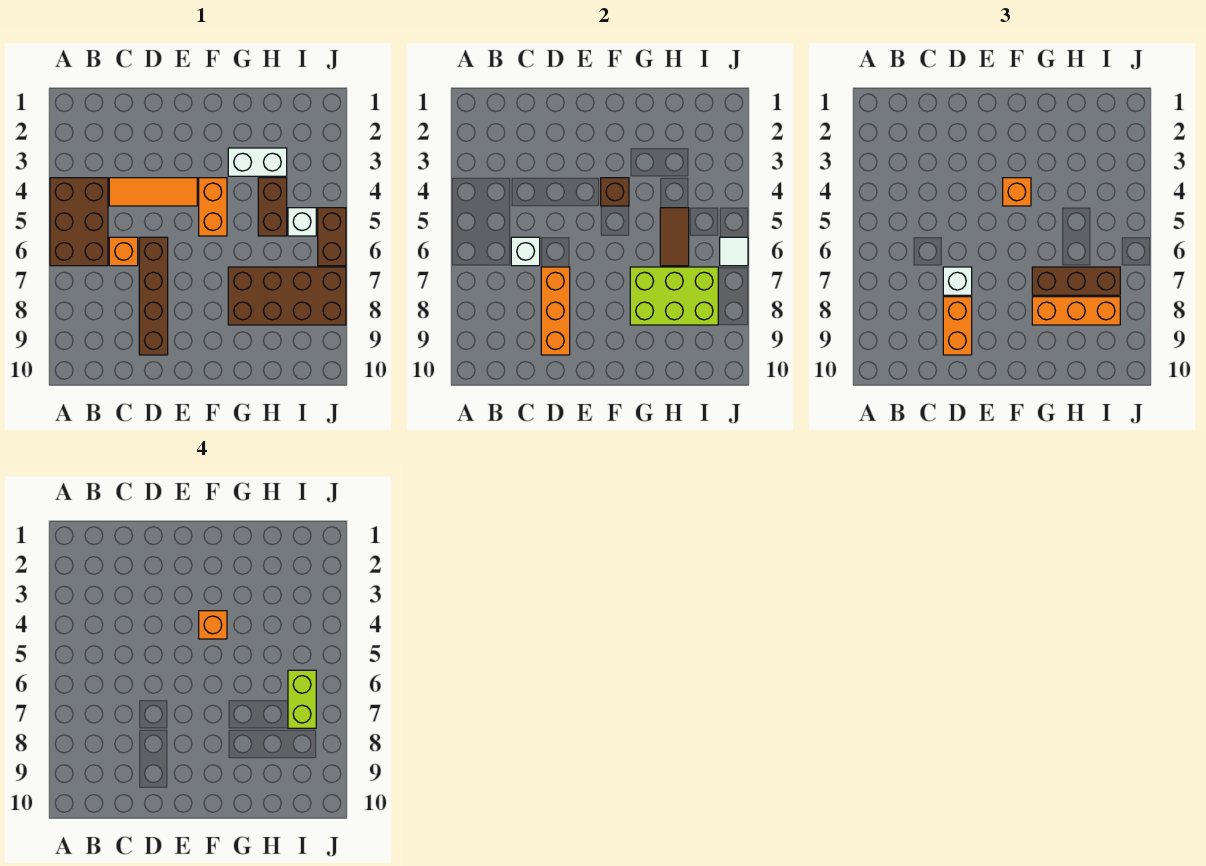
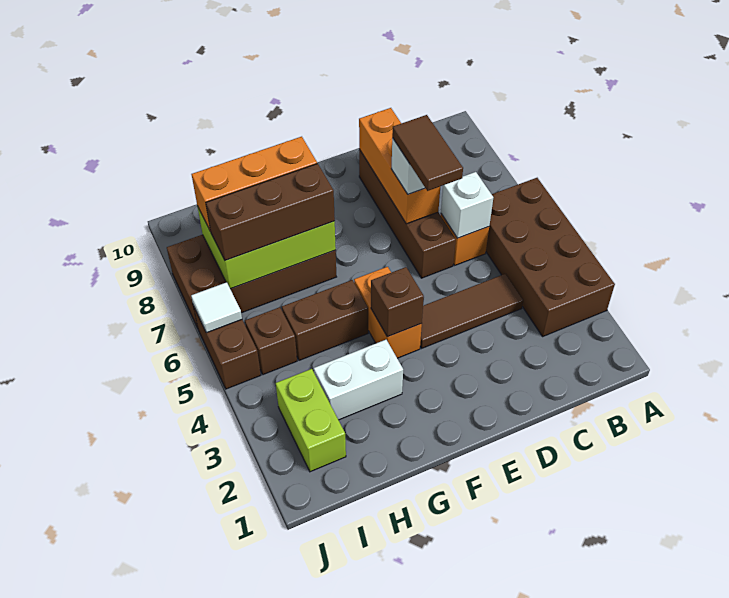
brown 2x3 brick [50,178,108,266] -> brown 2x4 brick [486,178,615,336]
orange 1x3 tile [109,178,197,206] -> brown 1x3 tile [420,274,523,348]
orange 1x2 brick [943,297,972,355] -> none
orange 1x1 brick [1003,178,1031,206] -> none
orange 1x1 brick [199,611,227,639] -> none
brown 1x2 brick [258,178,287,236] -> brown 1x2 brick turned to [282,280,368,360]
brown 1x2 tile [660,208,689,266] -> brown 1x2 tile moved to [392,115,463,191]
white 1x1 brick [288,208,316,236] -> brown 1x1 brick [245,307,297,375]
lime 1x2 brick [288,670,316,728] -> lime 1x2 brick moved to [276,369,346,472]

